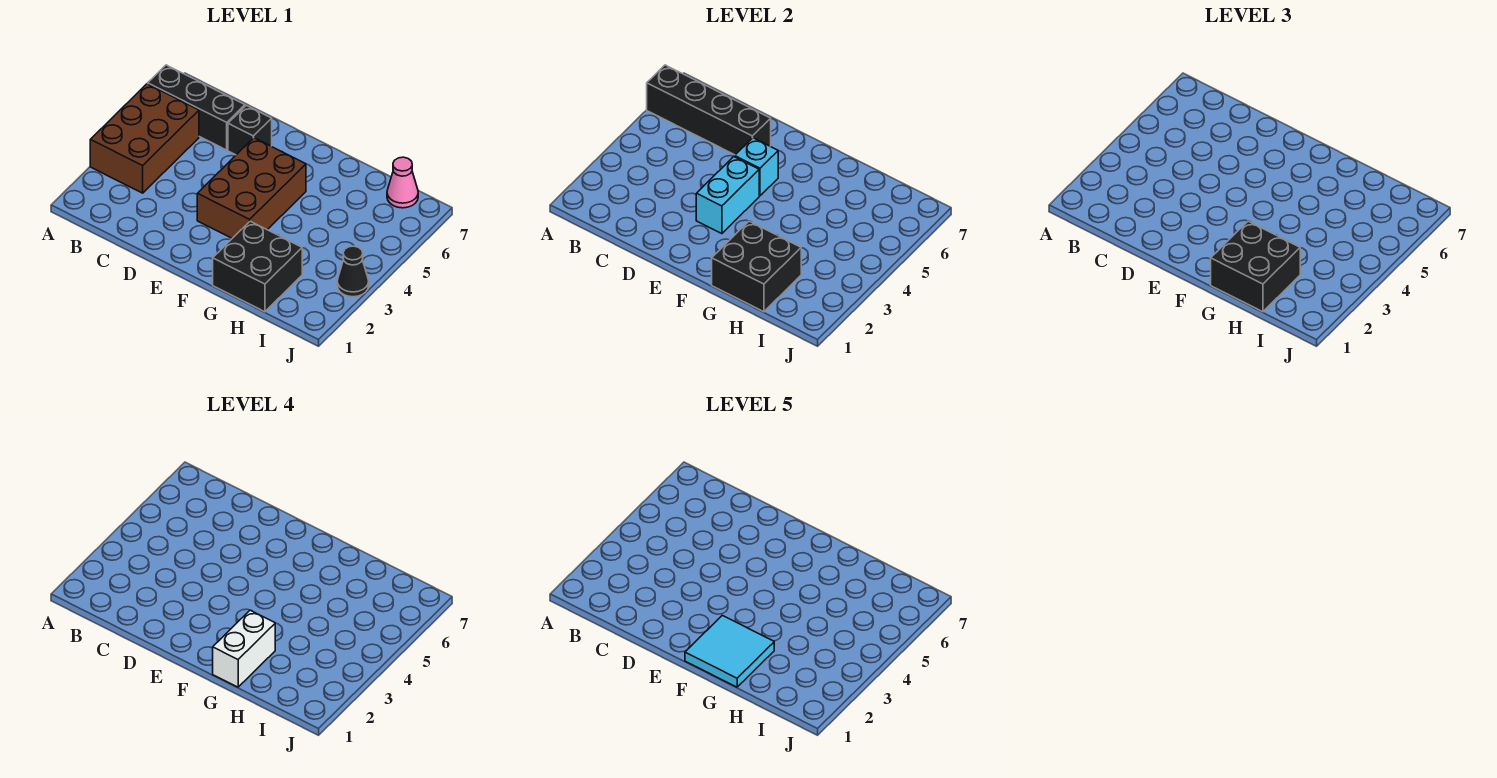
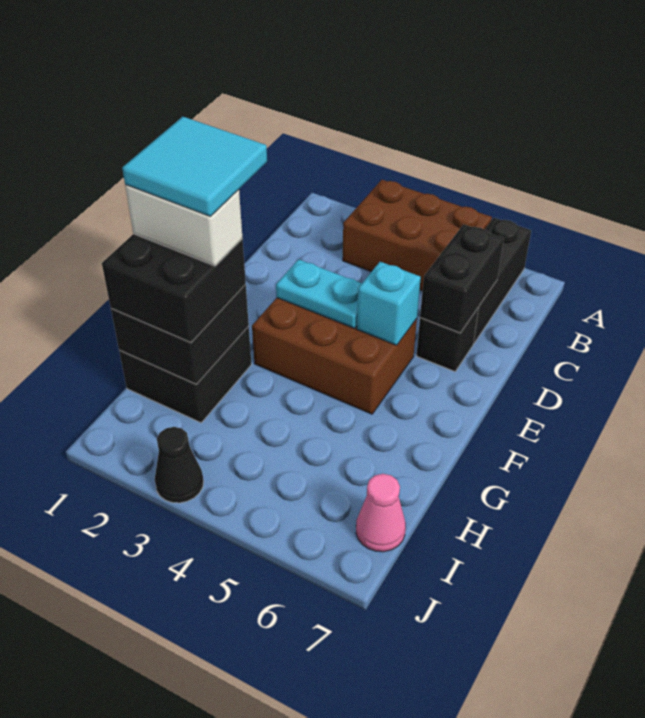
black 1x4 brick [647,65,771,155] -> black 1x2 brick [420,224,504,333]
cyan 1x2 brick [696,157,759,234] -> cyan 1x2 plate [276,259,362,328]

